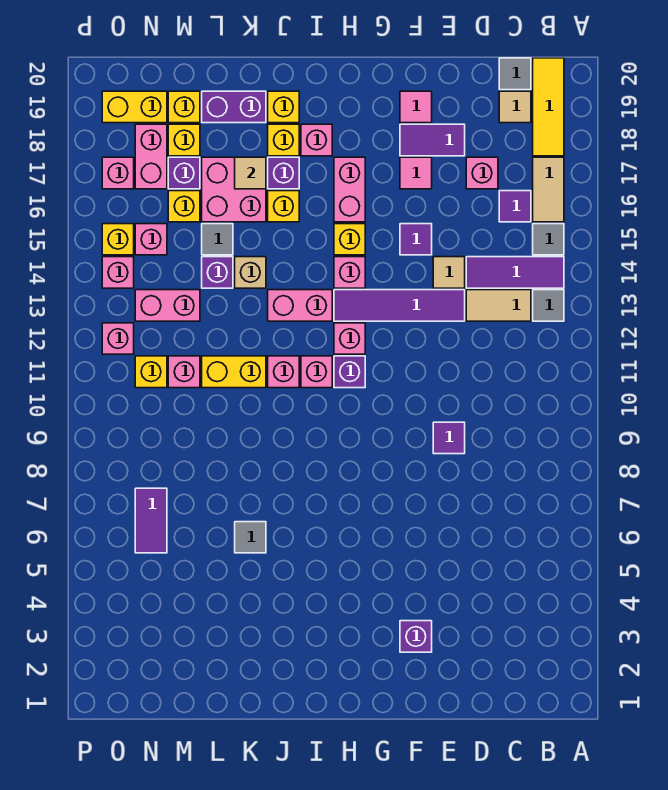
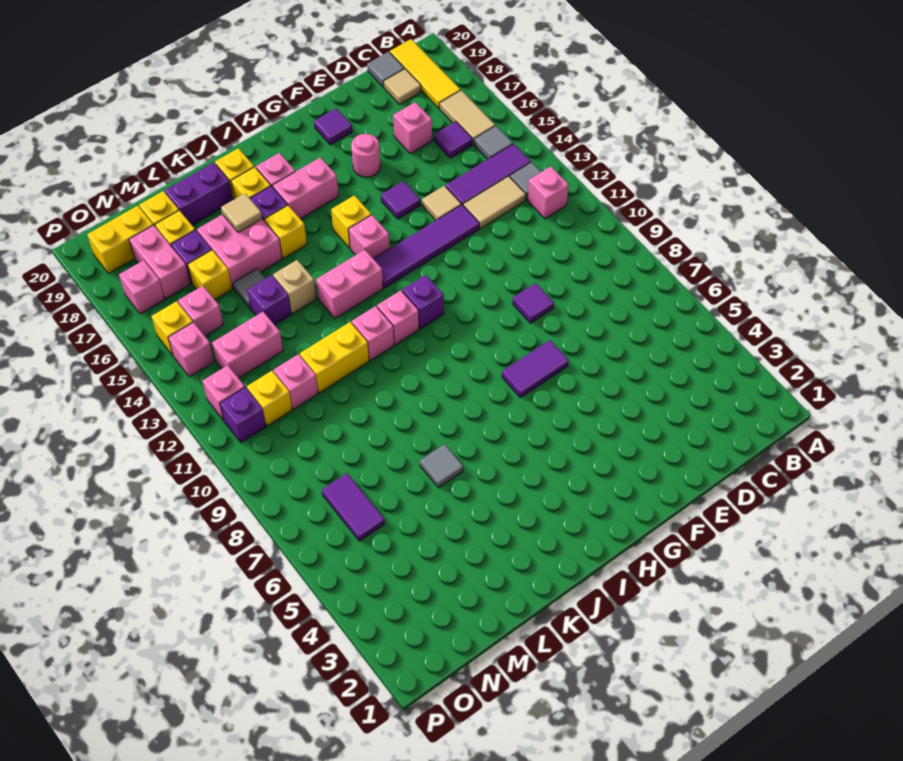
purple 1x2 tile [400,124,465,156] -> purple 1x2 tile moved to [502,340,569,398]
purple 1x1 brick [400,621,432,652] -> purple 1x1 brick moved to [220,387,266,442]
pink 1x1 tile [400,157,432,189] -> pink 1x1 round brick [351,134,380,177]
pink 1x1 tile [400,91,432,123] -> purple 1x1 tile [314,108,352,145]
pink 1x1 brick [334,323,365,354] -> pink 1x1 brick moved to [527,166,569,219]
pink 1x2 brick [334,157,365,222] -> pink 1x2 brick turned to [273,157,338,219]

